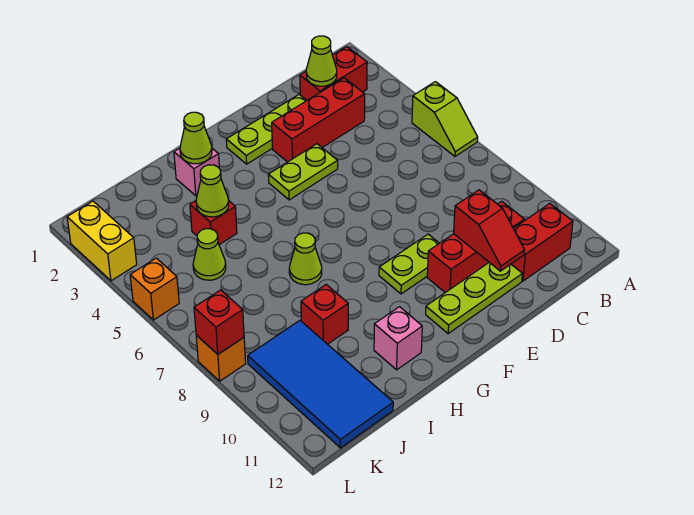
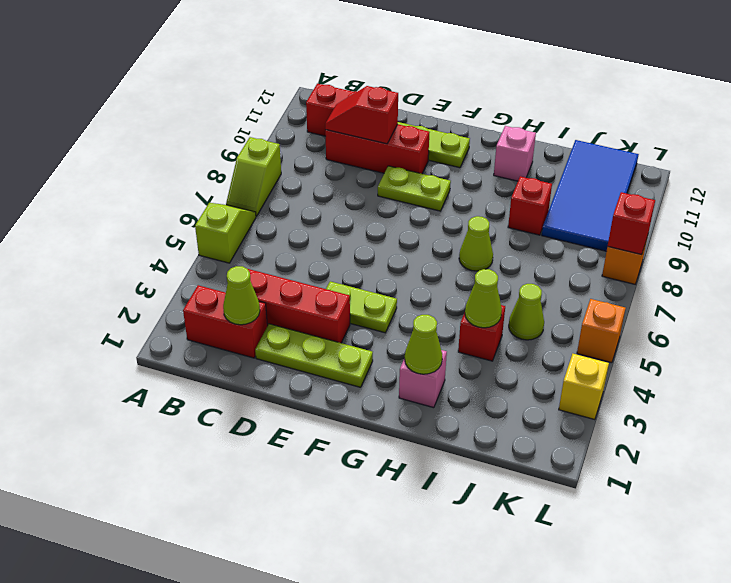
none -> lime 1x2 slope [226,137,281,217]
red 1x2 slope [454,190,525,271] -> red 1x2 slope turned to [325,86,398,144]
yellow 1x2 brick [67,201,137,281] -> yellow 1x1 brick [559,354,609,420]

